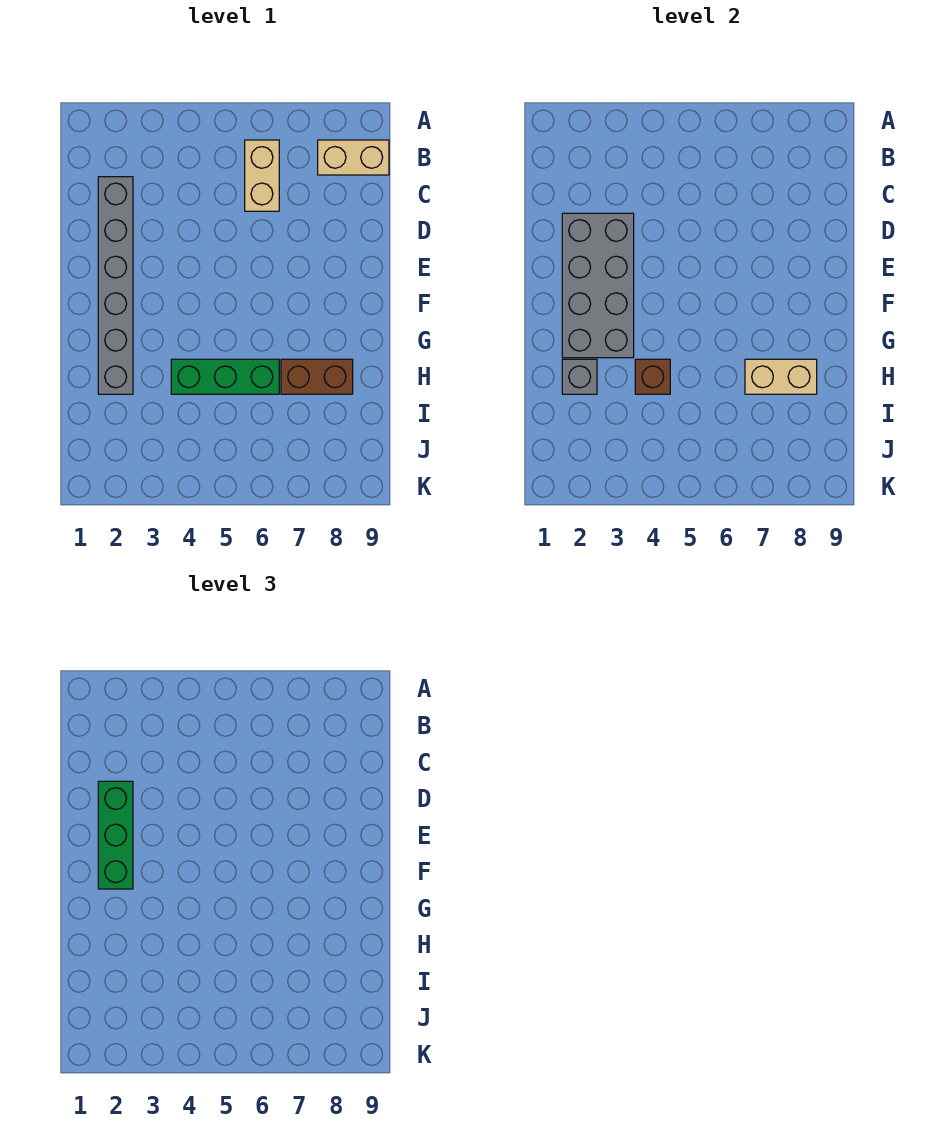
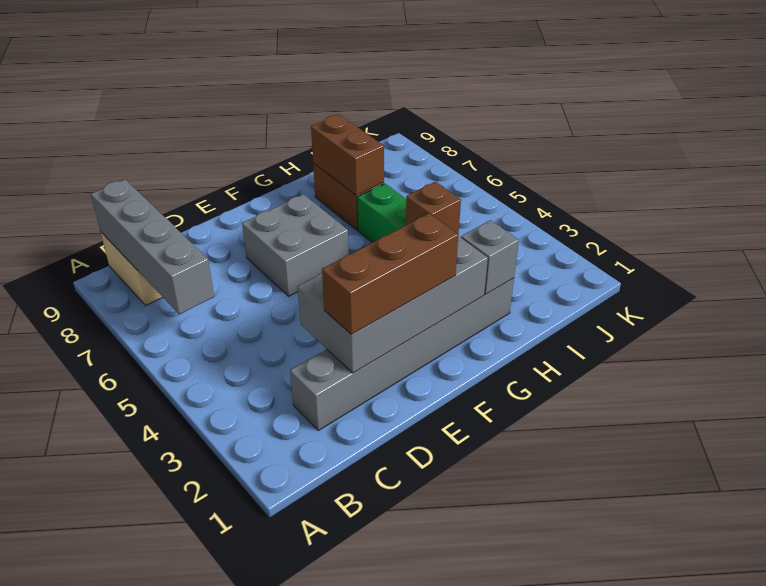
tan 1x2 brick [245,140,279,211] -> none
none -> grey 1x4 brick [91,180,214,314]
green 1x3 brick [98,781,133,889] -> brown 1x3 brick [322,213,458,334]
none -> grey 2x2 brick [242,194,349,296]
tan 1x2 brick [745,359,817,394] -> brown 1x2 brick [311,115,384,195]

